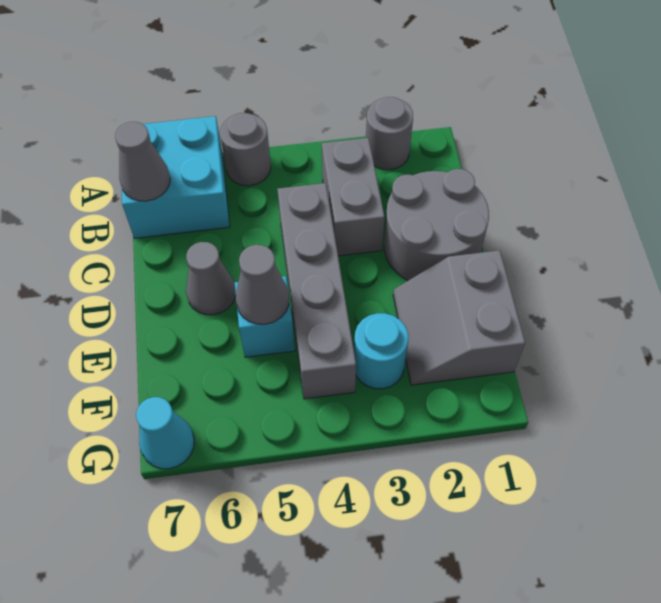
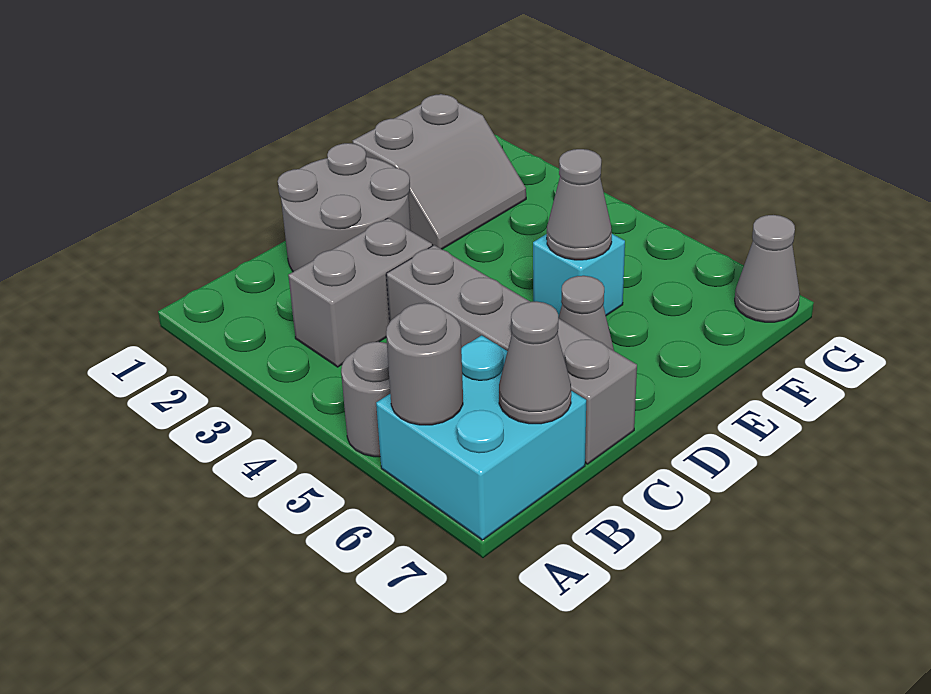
grey 1x1 round brick [366,97,413,170] -> grey 1x1 round brick moved to [386,303,463,425]
grey 1x4 brick [277,183,356,399] -> grey 1x4 brick turned to [386,245,637,464]
cyan 1x1 round brick [354,313,408,389] -> none
cyan 1x1 cone [136,397,194,469] -> grey 1x1 cone [735,215,800,322]

